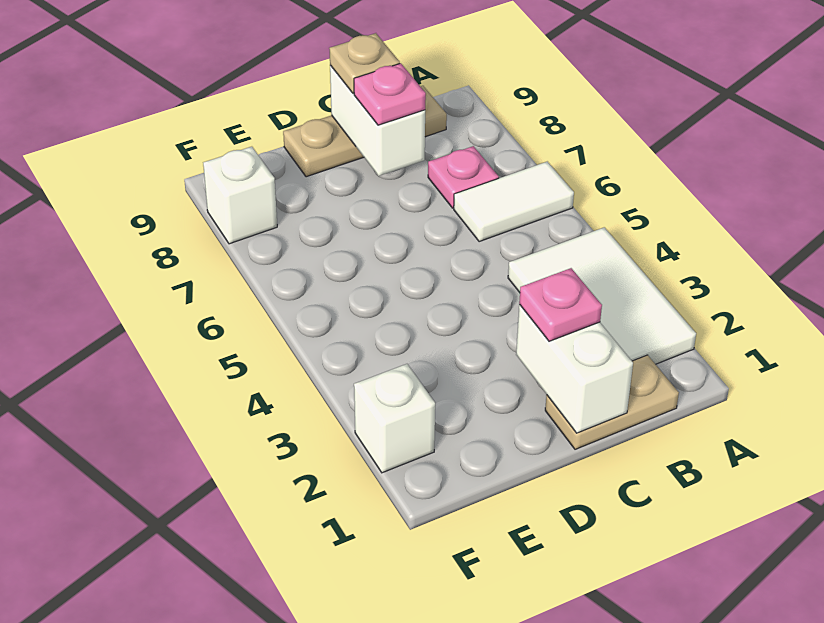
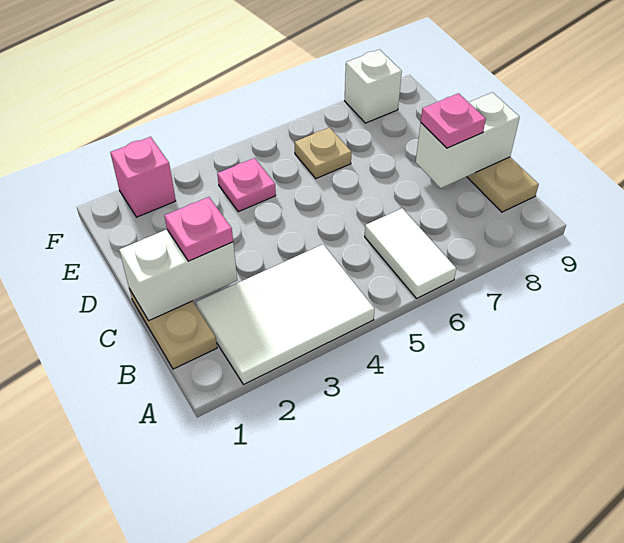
pink 1x1 plate [428,146,499,208] -> pink 1x1 plate moved to [217,158,276,212]
tan 1x1 plate [329,33,400,94] -> tan 1x1 plate moved to [295,127,351,179]
white 1x1 brick [354,364,435,473] -> pink 1x1 brick [110,137,176,217]

